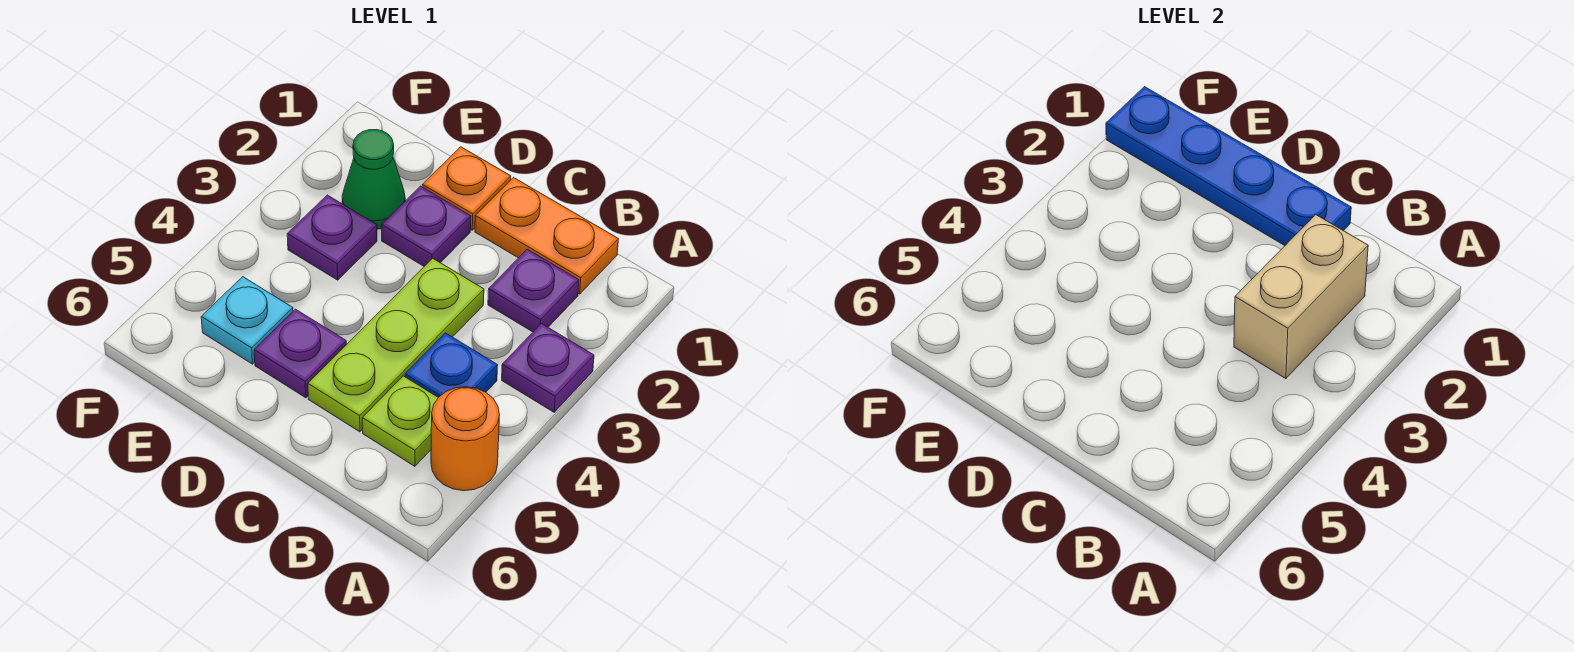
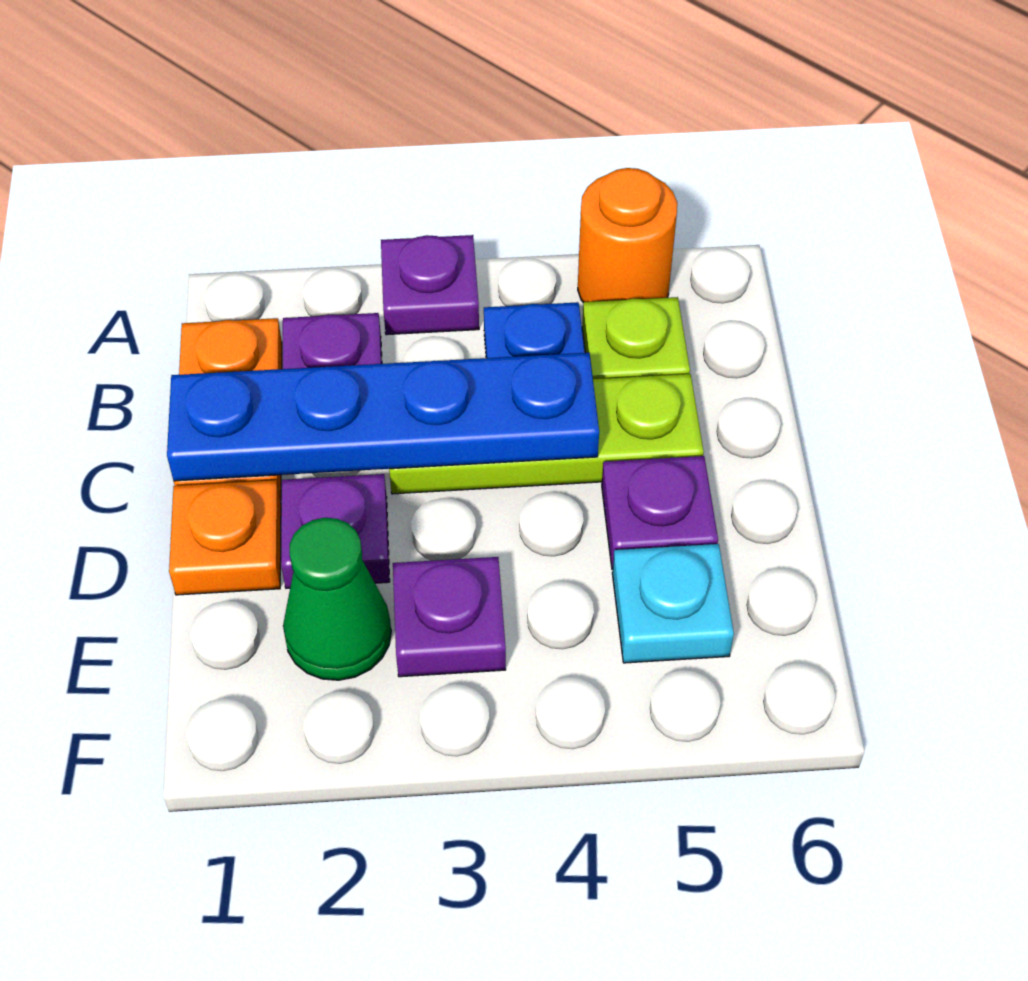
tan 1x2 brick [1234,215,1368,379] -> none
blue 1x4 plate [1106,87,1351,246] -> blue 1x4 plate turned to [167,353,599,481]

